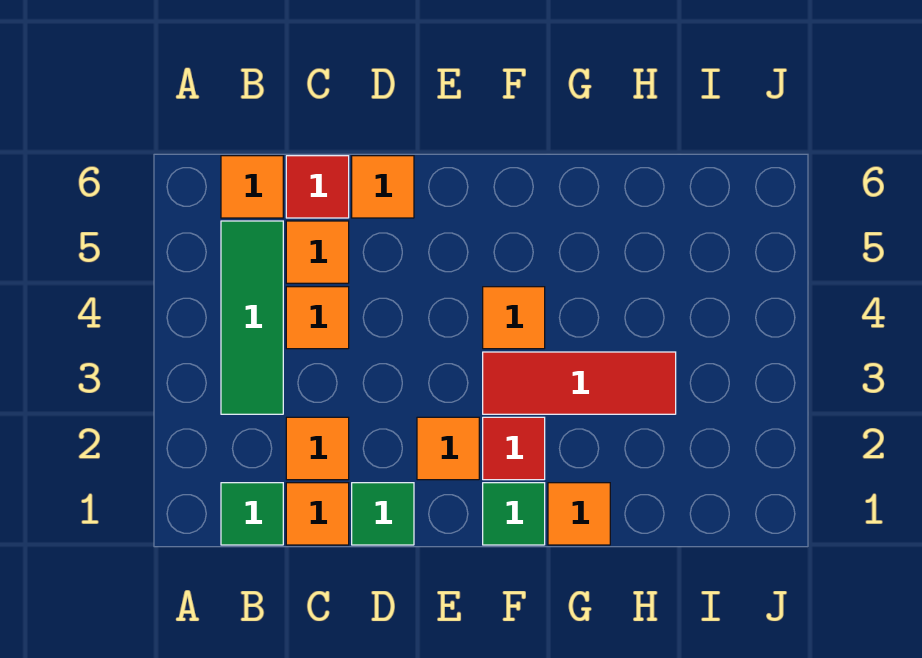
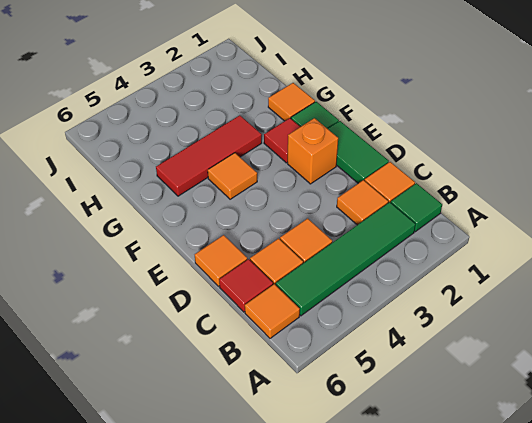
green 1x3 tile [221,221,283,414] -> green 1x4 tile [276,202,415,316]
green 1x1 tile [352,483,414,545] -> green 1x2 tile [328,121,389,183]
orange 1x1 tile [417,417,479,480] -> orange 1x1 brick [288,118,338,184]
red 1x3 tile [483,352,676,414] -> red 1x3 tile turned to [156,115,262,196]

